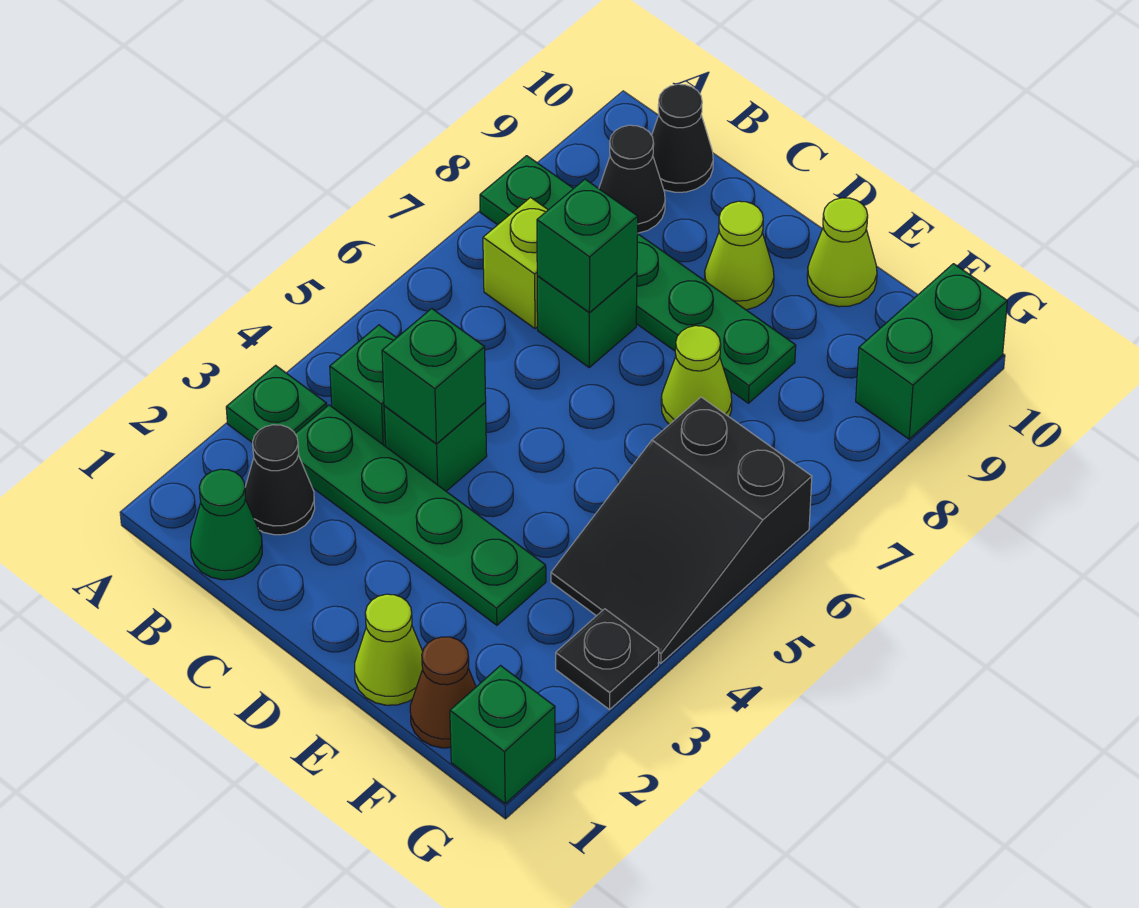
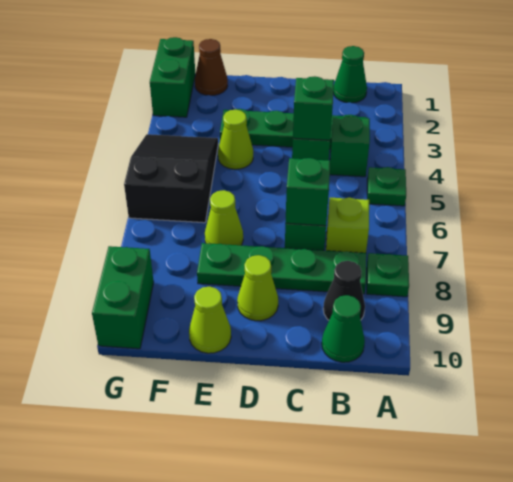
green 1x1 plate [226,365,327,443] -> green 1x1 plate moved to [367,167,406,206]
black 1x1 cone [245,425,315,535] -> none
black 1x1 cone [652,84,713,192] -> green 1x1 cone [322,295,365,362]
lime 1x1 cone [355,594,423,705] -> lime 1x1 cone moved to [218,110,253,169]
green 1x1 brick [450,666,555,804] -> green 1x2 brick [150,37,195,117]
black 1x1 plate [556,609,659,710] -> none

